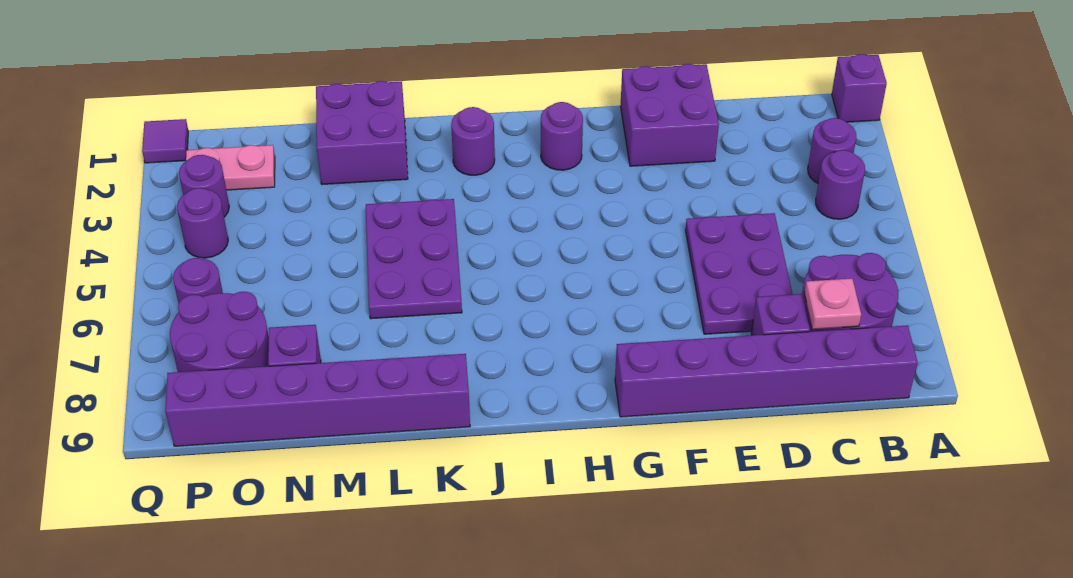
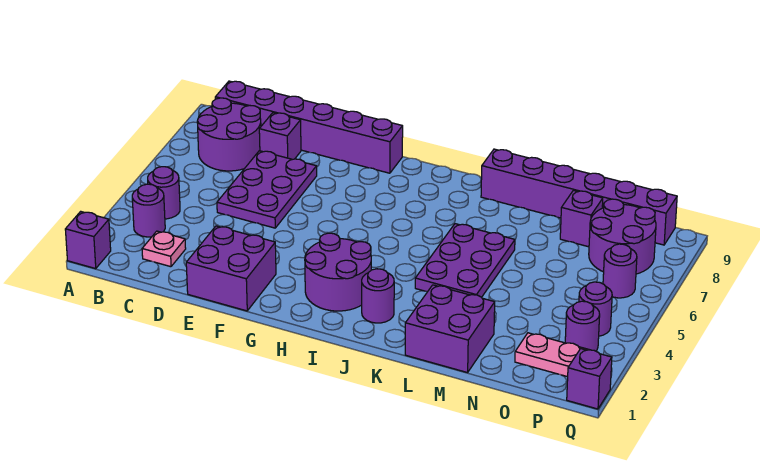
pink 1x1 plate [804,278,861,329] -> pink 1x1 plate moved to [142,231,186,267]
purple 1x1 round brick [541,102,583,170] -> purple 2x2 round brick [305,233,371,311]
purple 1x1 tile [142,119,188,163] -> purple 1x1 brick [567,349,612,409]

